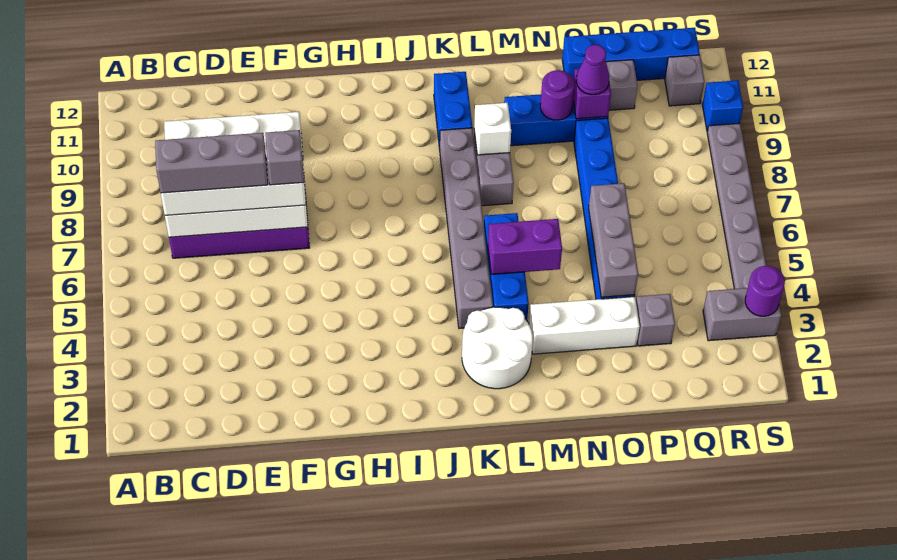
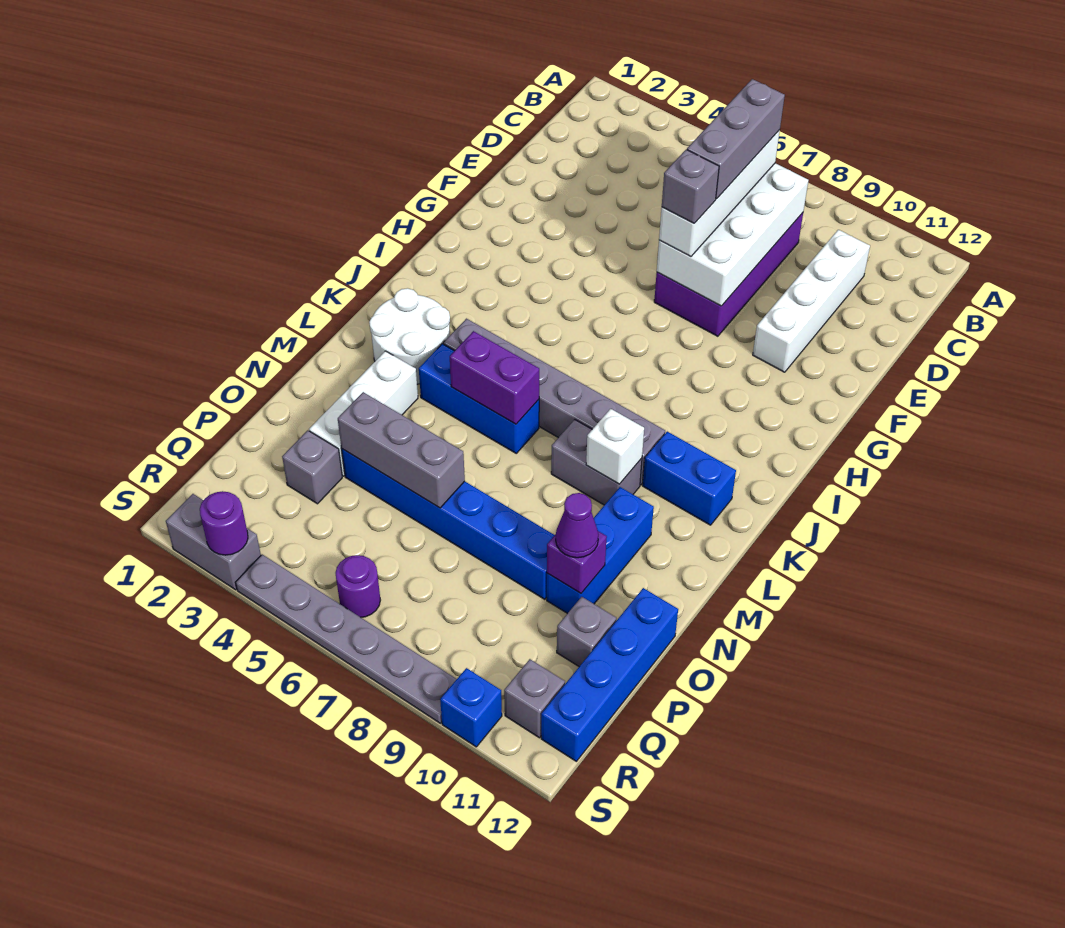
purple 1x2 brick [488,219,562,274] -> purple 1x2 brick turned to [450,331,539,424]
purple 1x1 round brick [540,70,575,120] -> purple 1x1 round brick moved to [336,555,380,617]
grey 1x2 brick [703,288,781,341] -> grey 1x2 brick turned to [166,494,261,590]

